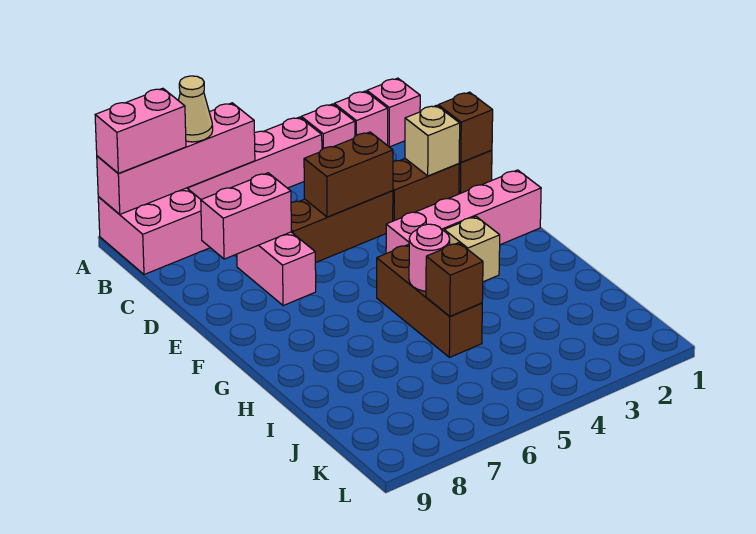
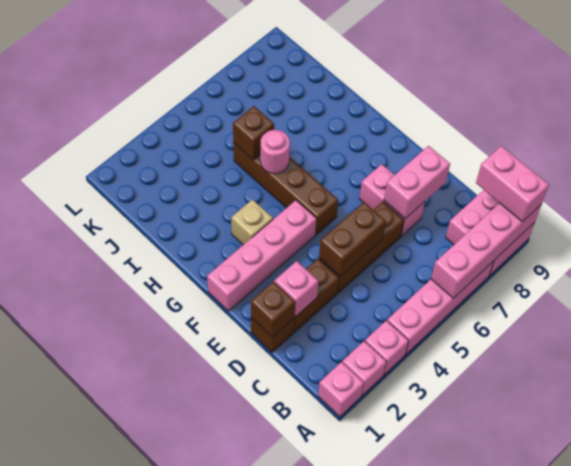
tan 1x1 cone [178,76,213,142] -> none
pink 1x2 brick [95,88,186,174] -> pink 1x2 brick turned to [476,146,549,221]
tan 1x1 brick [405,105,460,176] -> pink 1x1 brick [274,261,318,317]
brown 1x3 brick [377,244,482,357] -> brown 1x4 brick [233,143,338,234]

